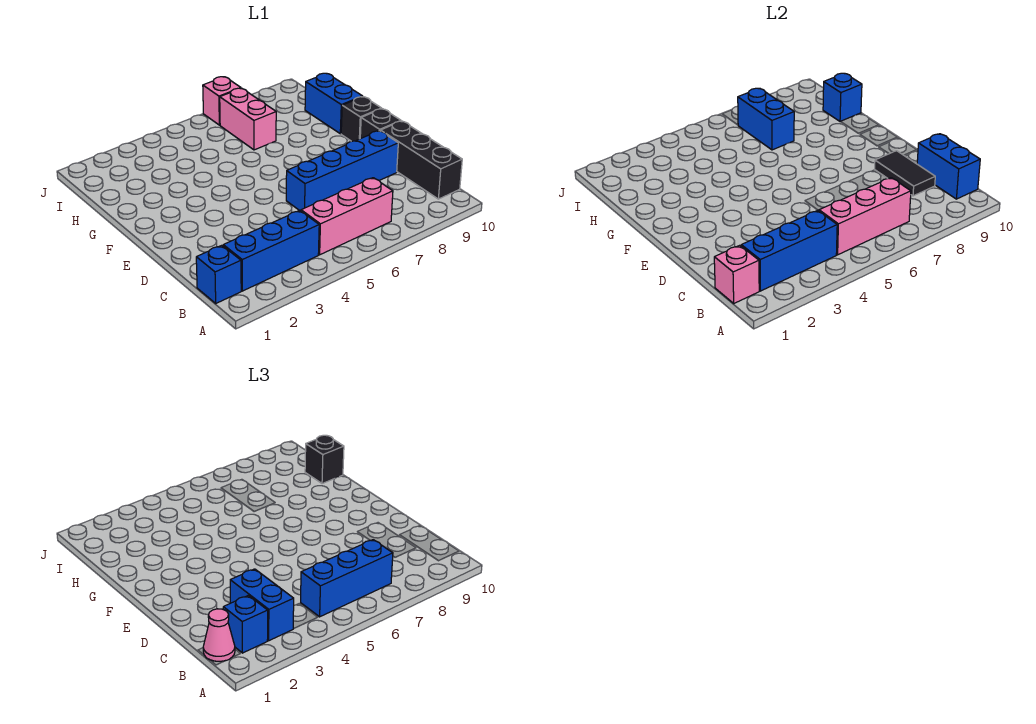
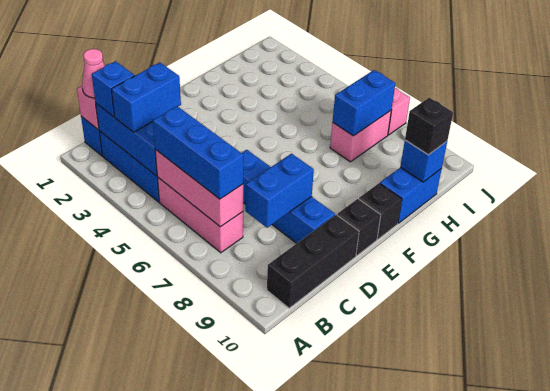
blue 1x2 brick [917,134,980,199] -> blue 1x2 brick moved to [245,154,314,228]
black 1x2 tile [875,151,935,196] -> none

